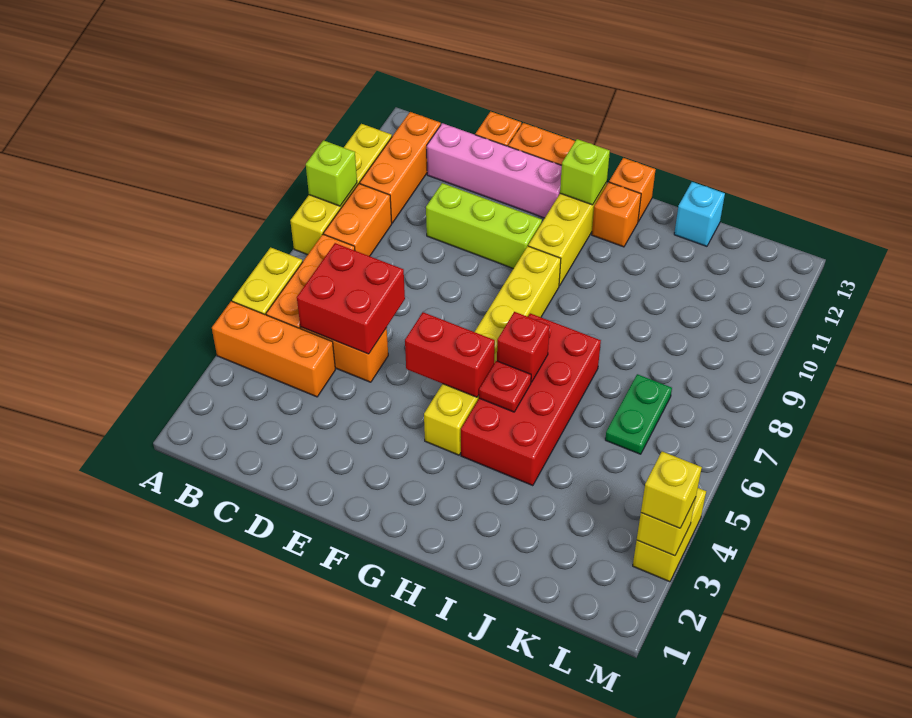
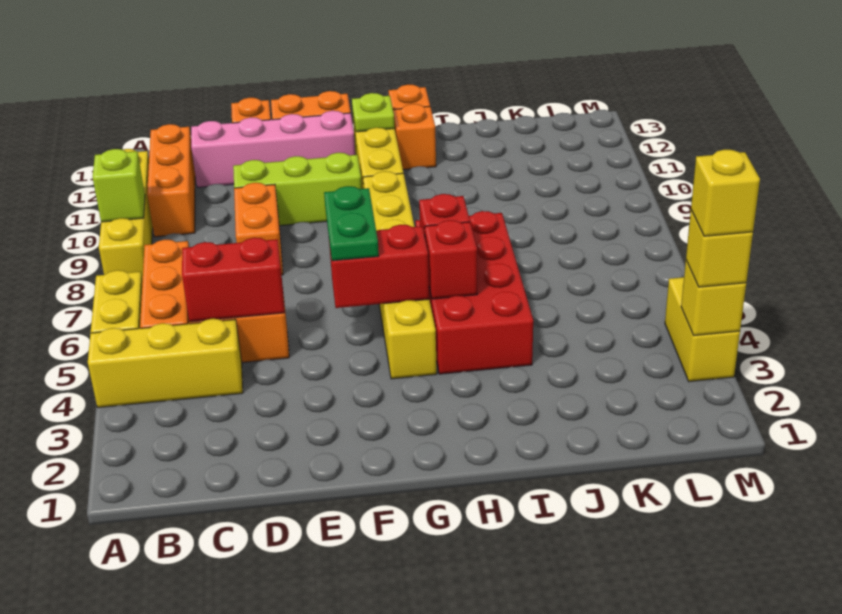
orange 1x3 brick [212,301,335,397] -> yellow 1x3 brick [88,319,243,408]
orange 1x2 brick [324,184,392,256] -> orange 1x2 brick moved to [234,183,283,275]
red 2x2 brick [297,243,405,354] -> red 1x2 brick [182,238,285,322]
lime 1x1 brick [560,139,610,205] -> lime 1x1 plate [352,93,395,132]
red 1x1 plate [479,361,531,412] -> red 1x1 brick [425,220,477,299]
cyan 1x1 brick [674,182,725,246] -> none
green 1x2 plate [605,374,672,454] -> green 1x2 plate moved to [324,186,379,261]
none -> yellow 1x1 brick [691,150,760,236]

